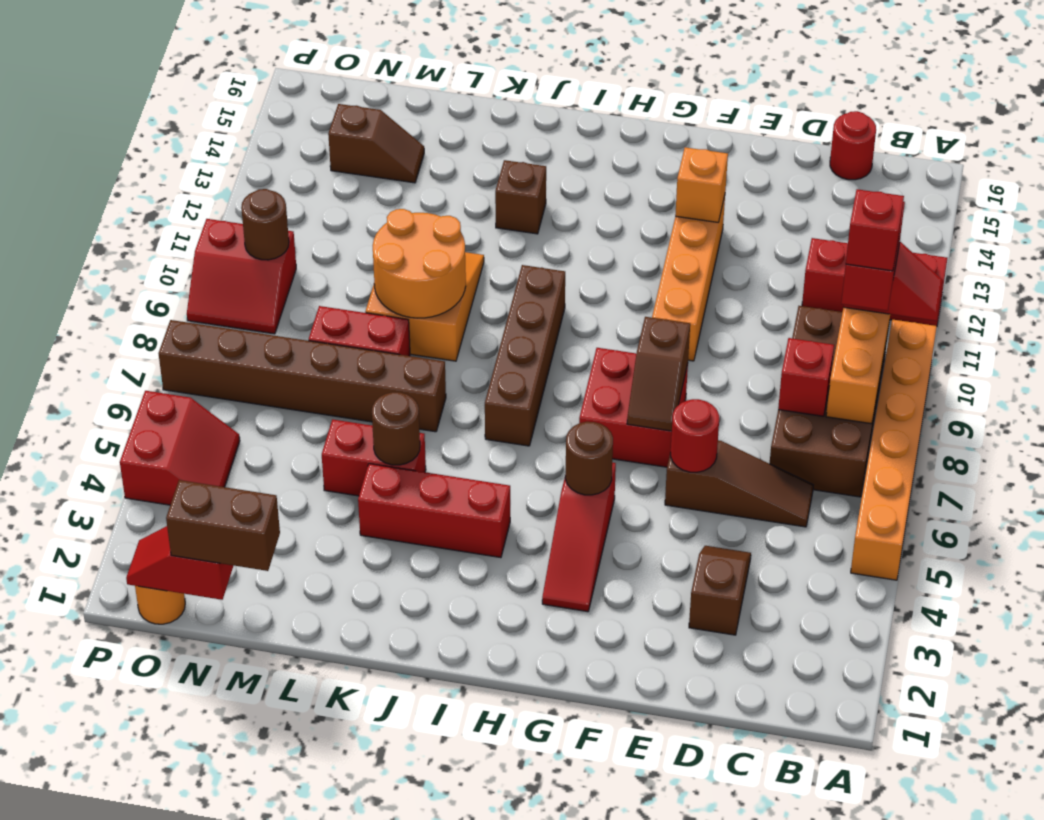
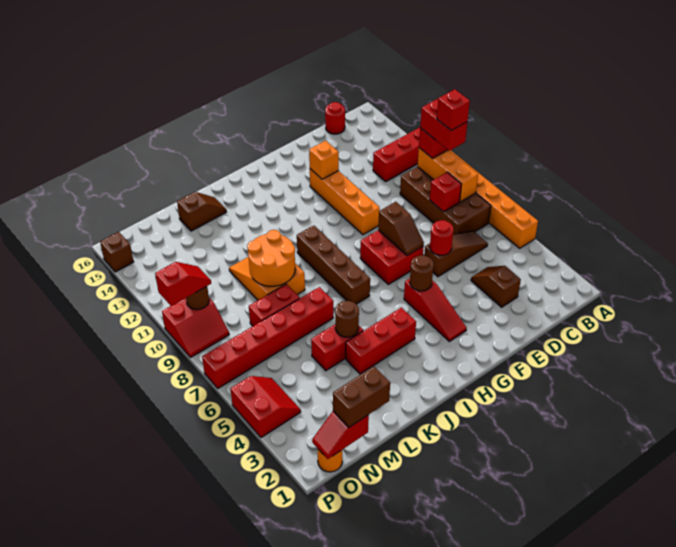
brown 1x1 brick [495,160,546,234] -> brown 1x1 brick moved to [100,232,134,272]
brown 1x6 brick [159,320,446,432] -> red 1x6 brick [202,287,333,388]
brown 1x2 slope [328,104,424,183] -> brown 1x2 slope moved to [177,192,226,231]
none -> red 1x2 slope [155,262,211,306]

